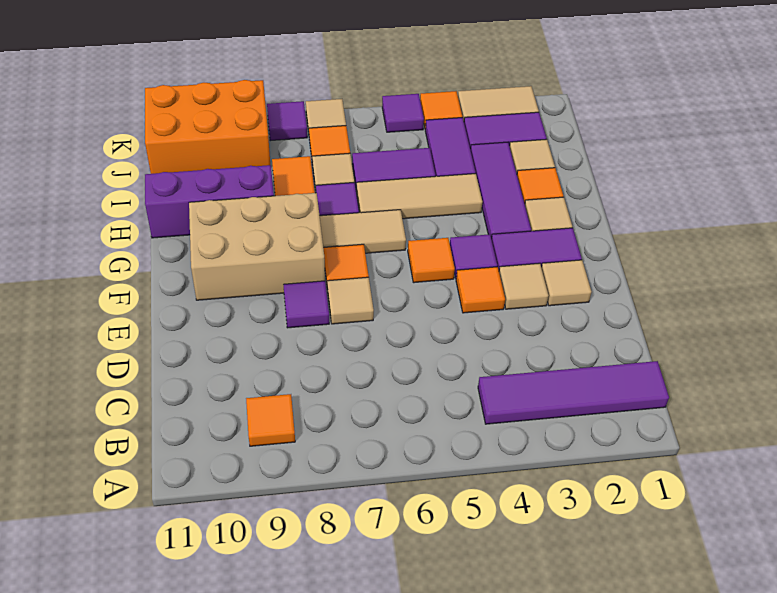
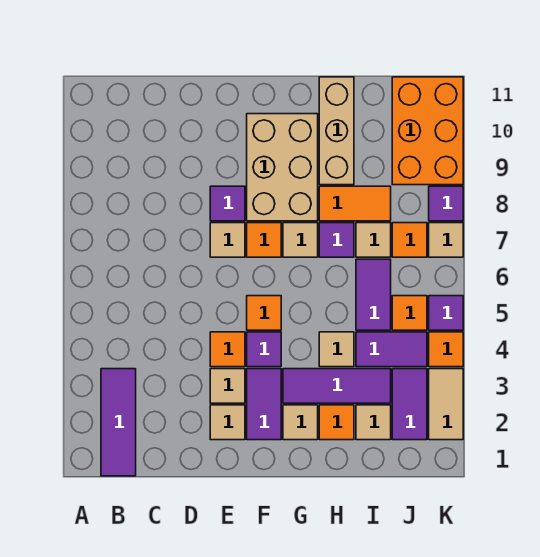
purple 1x4 tile [478,361,669,424] -> purple 1x3 tile [101,369,136,476]
orange 1x1 tile [246,394,295,446] -> orange 1x1 tile moved to [392,296,427,330]
tan 1x2 tile [320,210,406,253] -> tan 1x1 tile [283,223,318,257]
tan 1x3 tile [357,174,482,219] -> tan 1x1 tile [319,332,354,367]
purple 1x3 brick [145,165,274,238] -> tan 1x3 brick [319,77,354,185]

